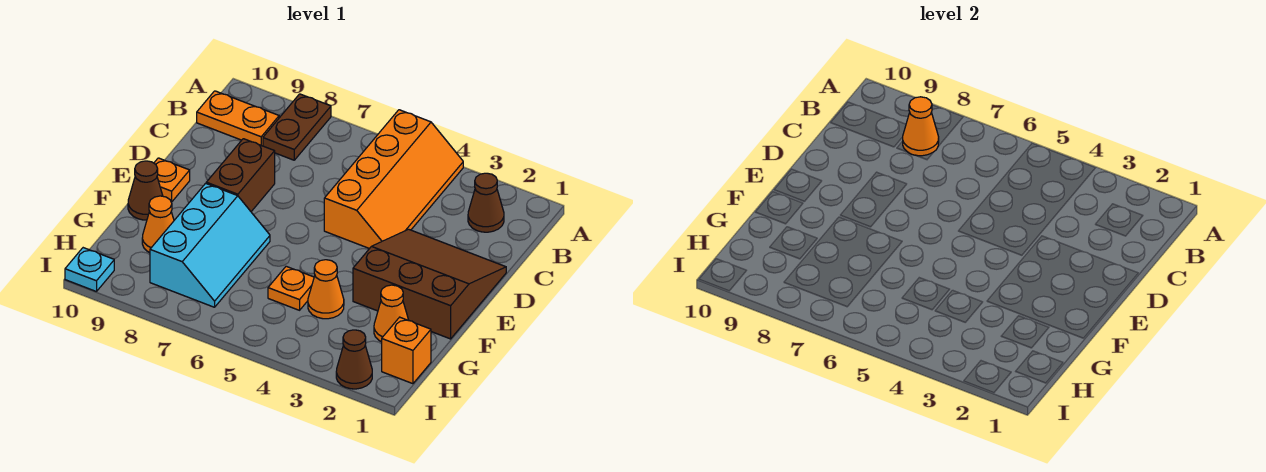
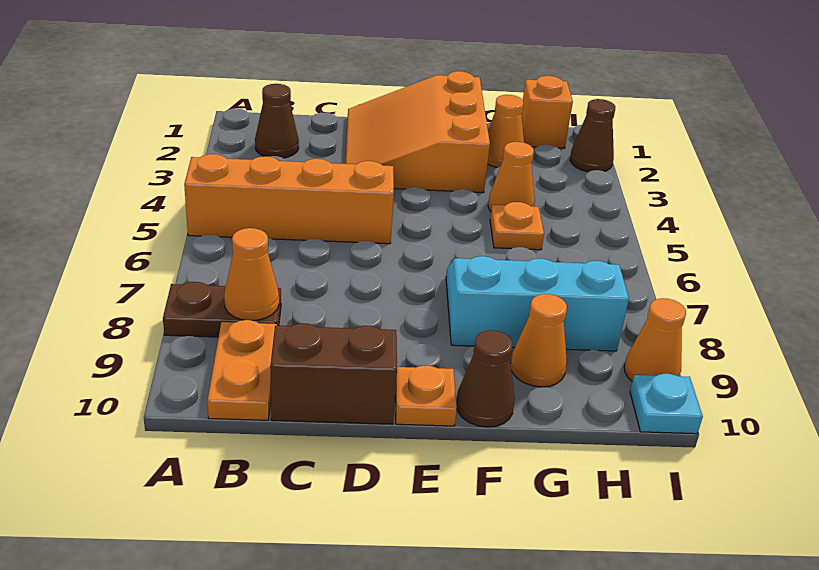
brown 3x3 slope [353,229,506,339] -> orange 3x3 slope [346,71,490,193]
brown 1x2 brick [206,139,275,211] -> brown 1x2 brick moved to [270,324,397,424]
none -> orange 1x1 cone [624,298,686,382]

